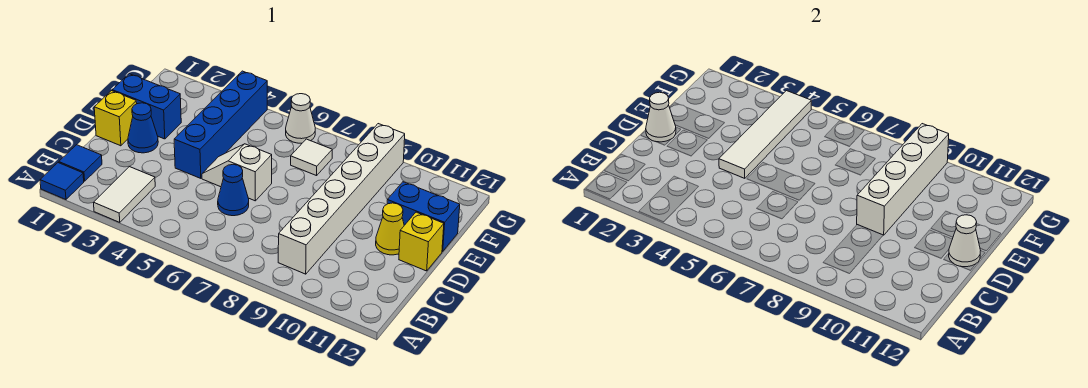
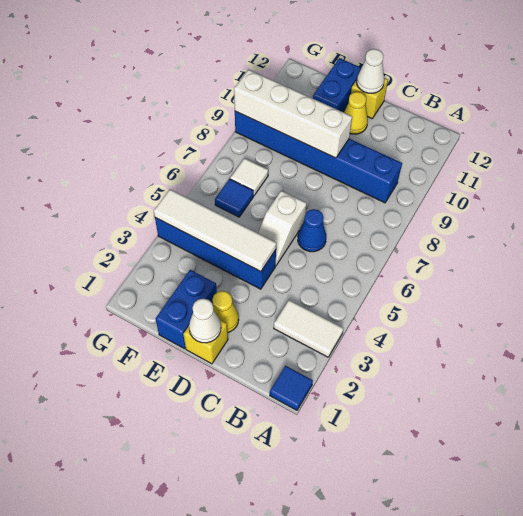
blue 1x1 tile [59,145,102,181] -> blue 1x1 tile moved to [215,179,254,217]
white 1x6 brick [278,124,405,274] -> blue 1x6 brick [235,111,402,203]
blue 1x1 cone [128,103,158,153] -> yellow 1x1 cone [212,291,239,332]
white 1x1 cone [286,94,315,143] -> none

